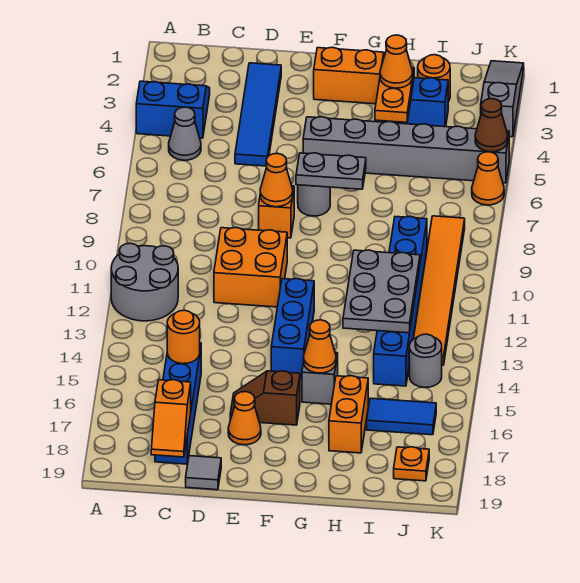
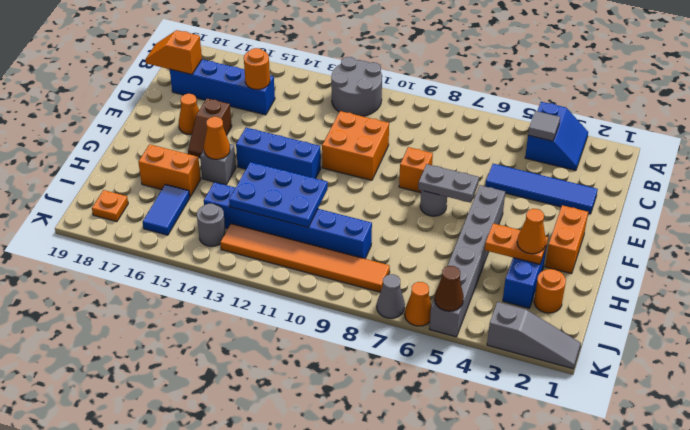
grey 1x1 cone [169,107,201,160] -> grey 1x1 cone moved to [377,274,405,318]
grey 1x1 tile [186,456,221,490] -> grey 1x1 tile moved to [528,111,560,141]
orange 1x1 cone [260,153,293,207] -> none
brown 1x2 slope [230,371,300,425] -> brown 1x2 slope turned to [188,98,232,157]
grey 1x2 plate [296,153,366,189] -> grey 1x2 plate turned to [418,164,479,203]
grey 2x3 plate [343,250,420,333] -> blue 2x3 plate [229,162,328,227]

